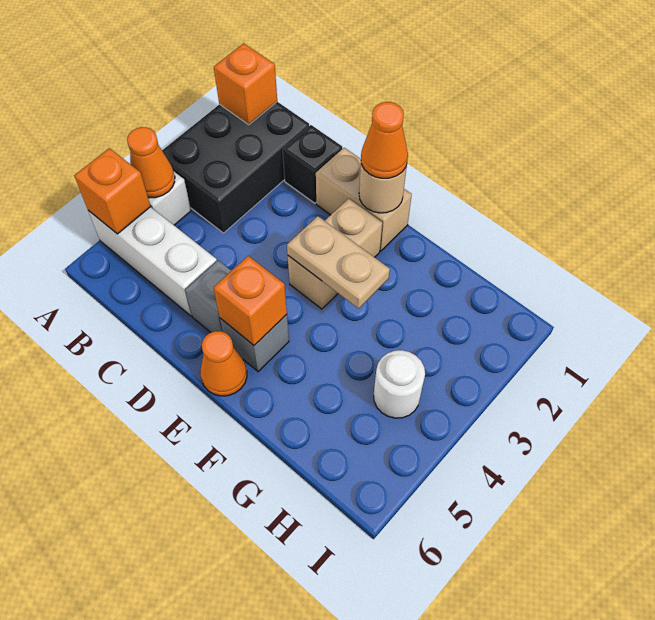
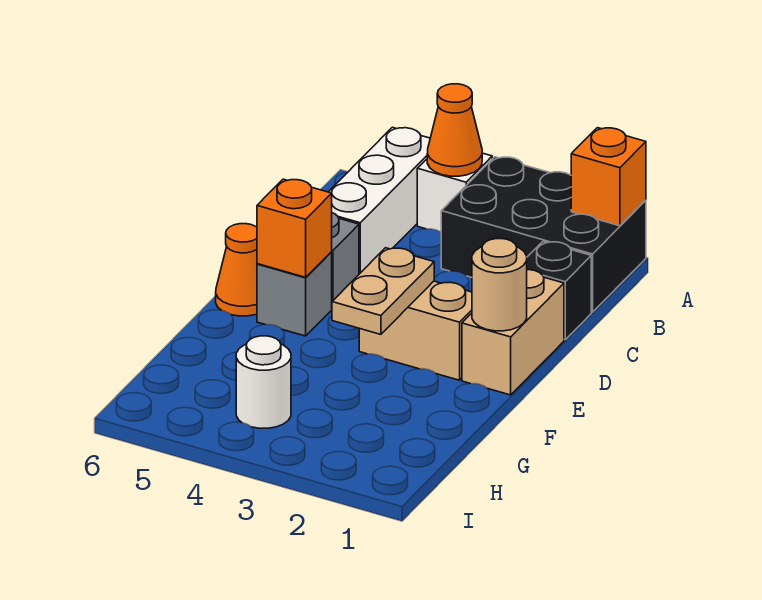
orange 1x1 brick [74,148,151,234] -> none
orange 1x1 cone [361,102,408,178] -> none

